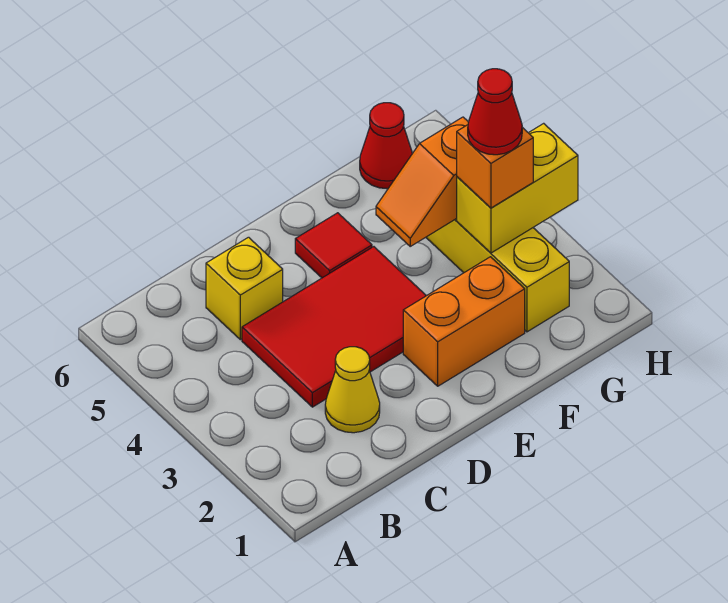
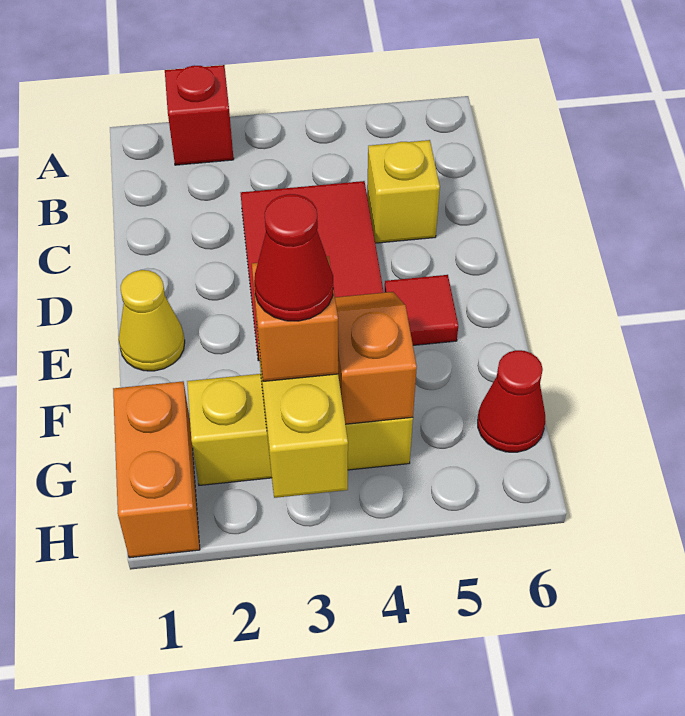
none -> red 1x1 brick [165,65,234,165]
yellow 1x1 cone [325,347,380,433] -> yellow 1x1 cone moved to [119,270,185,371]
orange 1x2 brick [403,257,525,386] -> orange 1x2 brick moved to [113,381,200,558]

